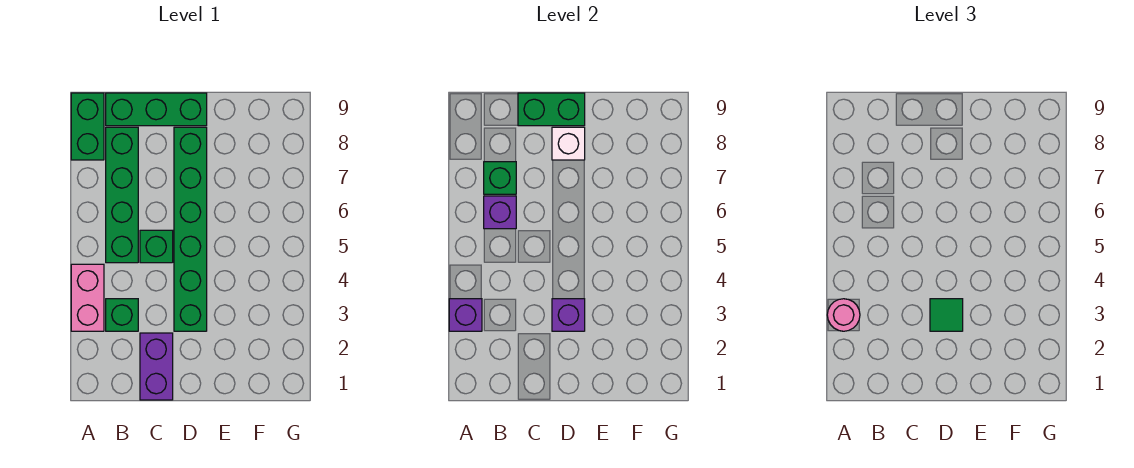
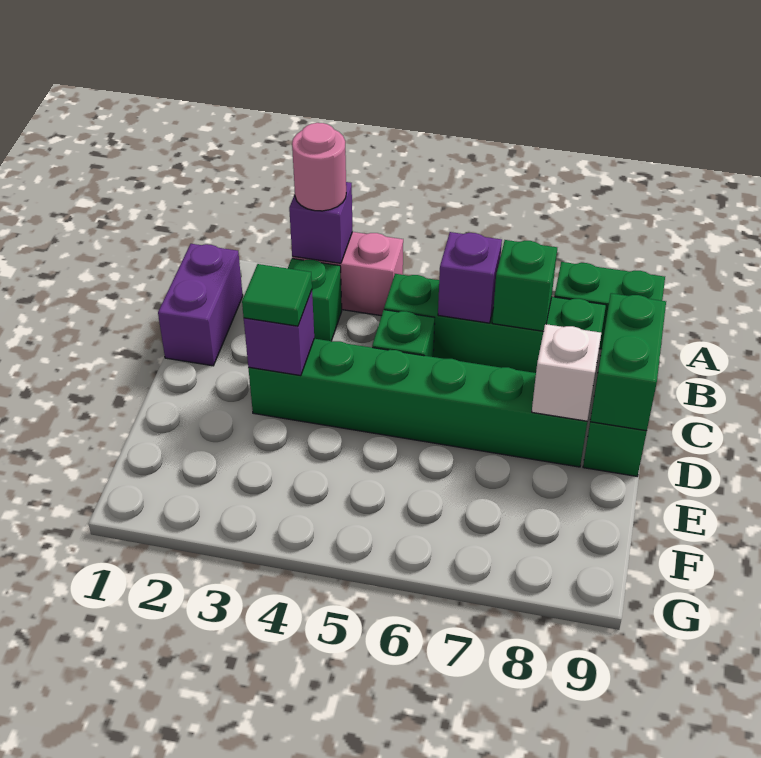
purple 1x2 brick [140,333,173,400] -> purple 1x2 brick turned to [158,244,243,366]

